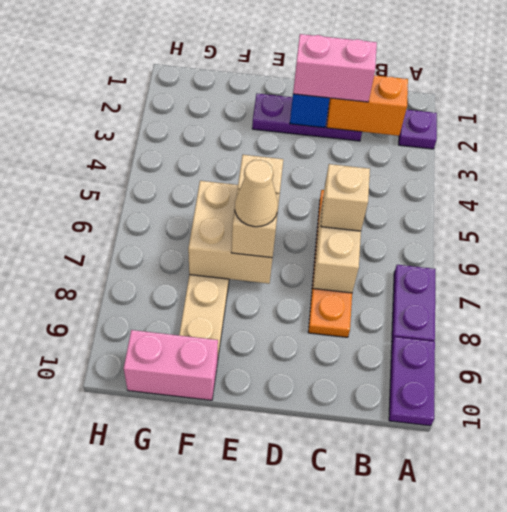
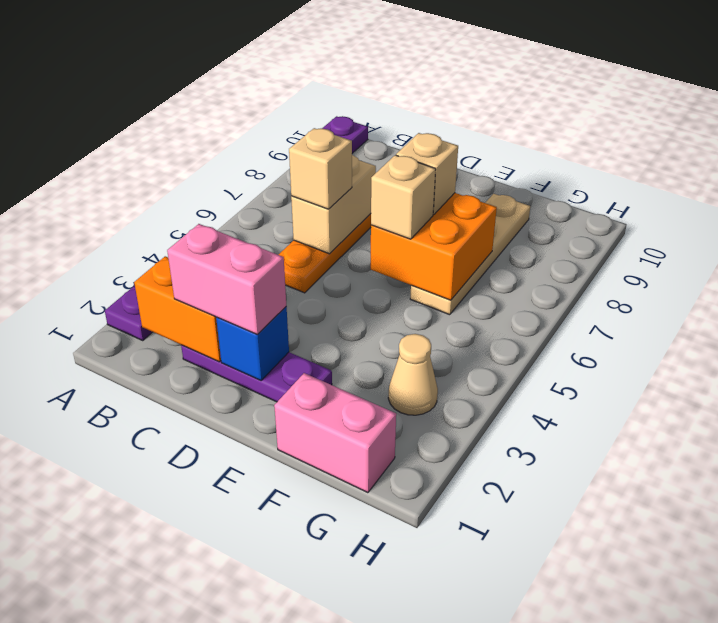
purple 1x2 plate [392,265,435,342] -> none
tan 2x2 brick [188,181,278,284] -> orange 2x2 brick [371,193,497,300]
tan 1x1 cone [235,160,278,227] -> tan 1x1 cone moved to [388,334,438,415]
pink 1x2 brick [124,330,218,400] -> pink 1x2 brick moved to [274,373,396,493]

